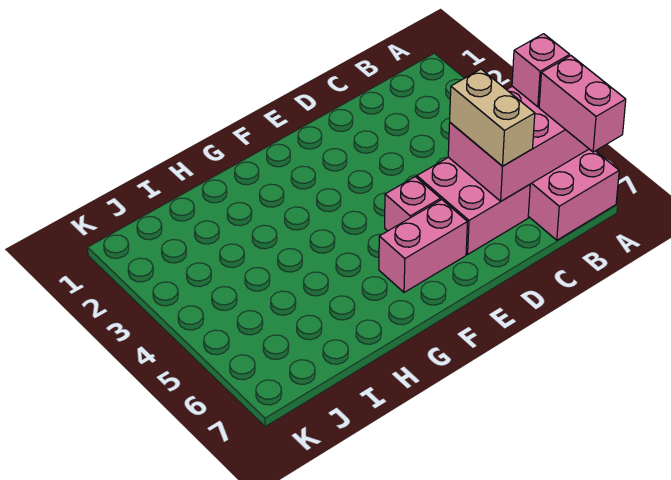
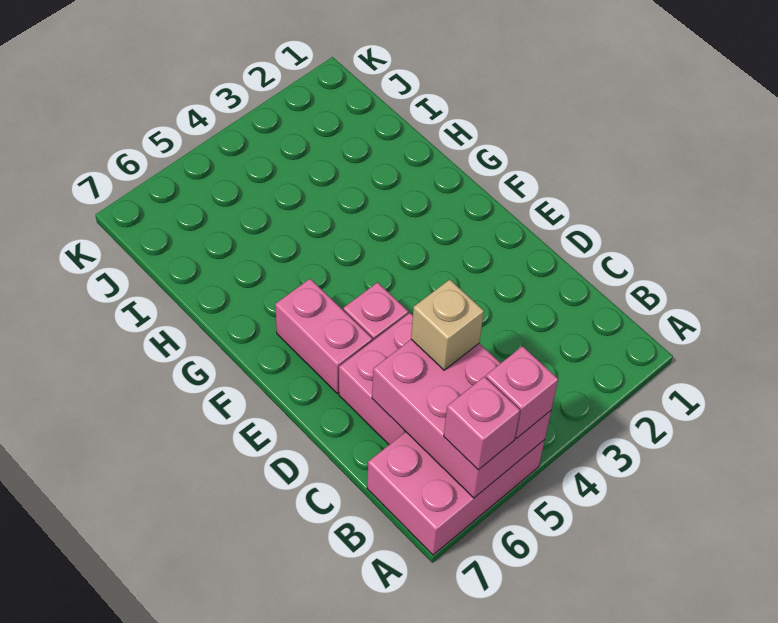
pink 1x2 brick [539,56,626,152] -> pink 1x1 brick [444,377,520,470]
tan 1x2 brick [450,69,535,166] -> tan 1x1 brick [411,280,484,370]

